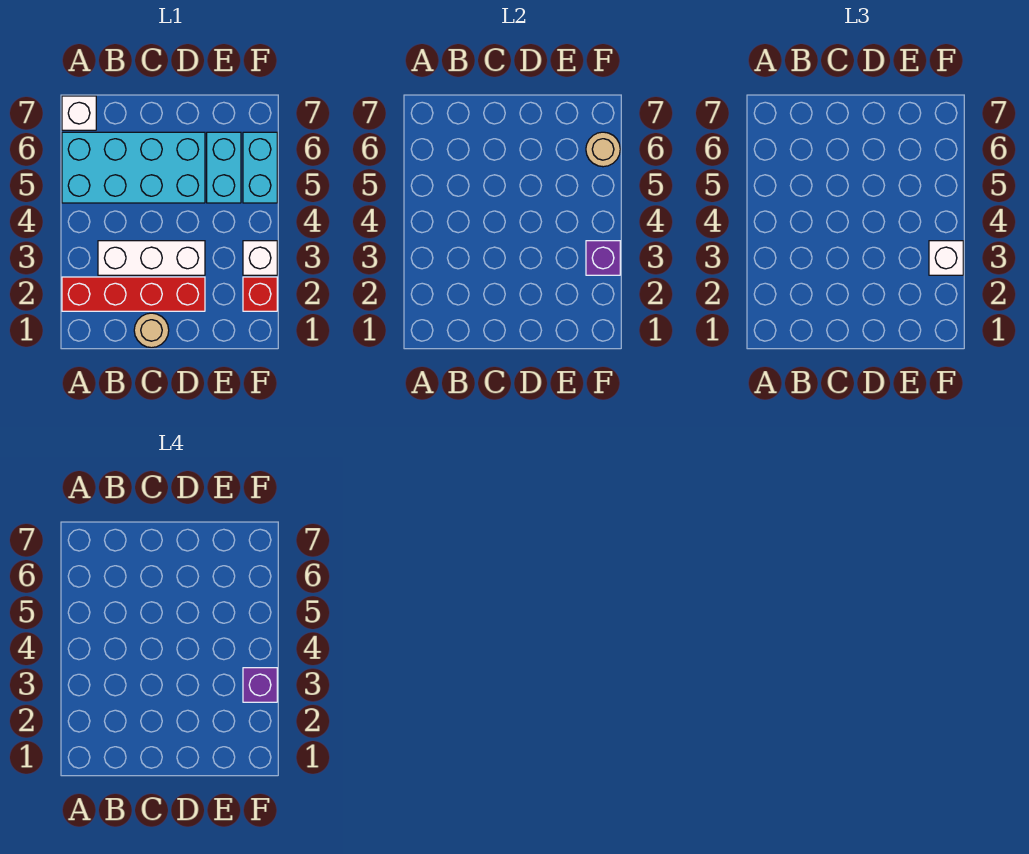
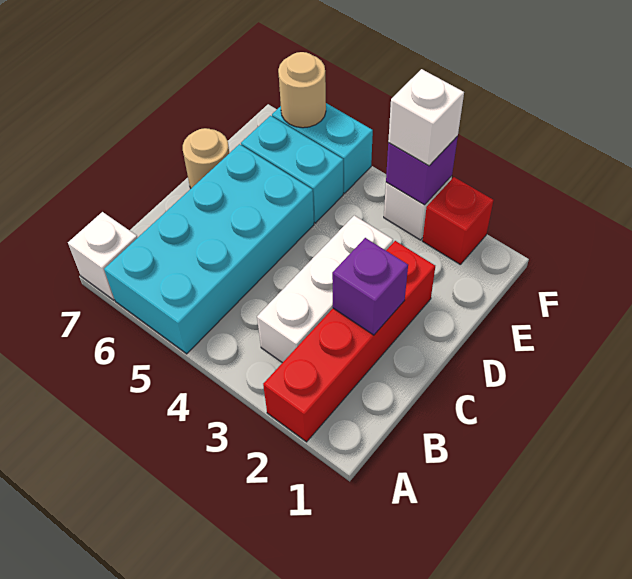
tan 1x1 round brick [134,313,169,348] -> tan 1x1 round brick moved to [183,128,229,188]
purple 1x1 brick [243,668,277,702] -> purple 1x1 brick moved to [332,238,408,335]

